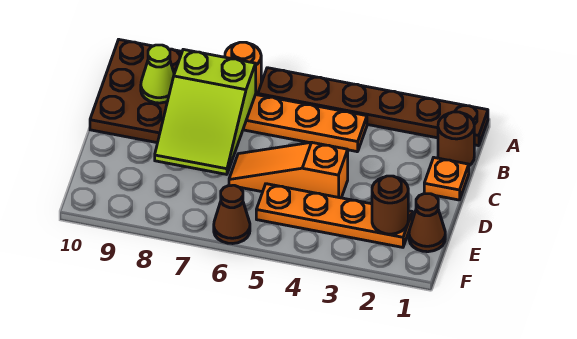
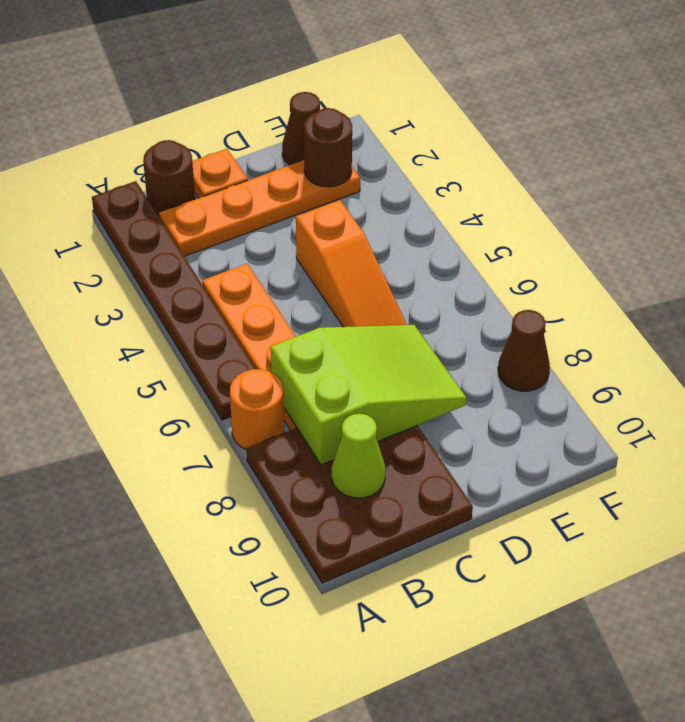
orange 1x4 plate [256,184,412,247] -> orange 1x4 plate turned to [159,160,360,256]
brown 1x1 cone [214,185,250,244] -> brown 1x1 cone moved to [498,310,550,391]

